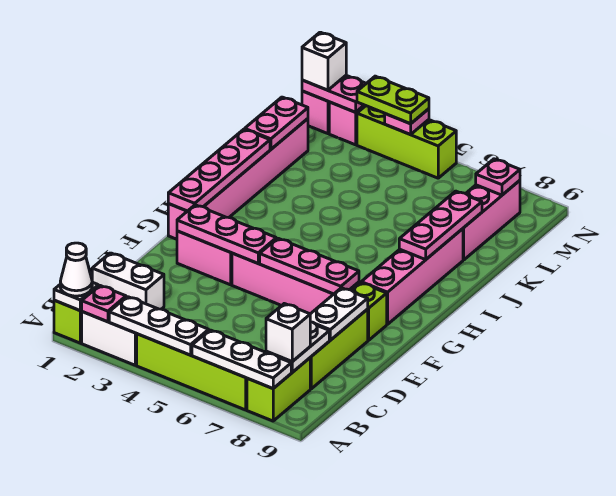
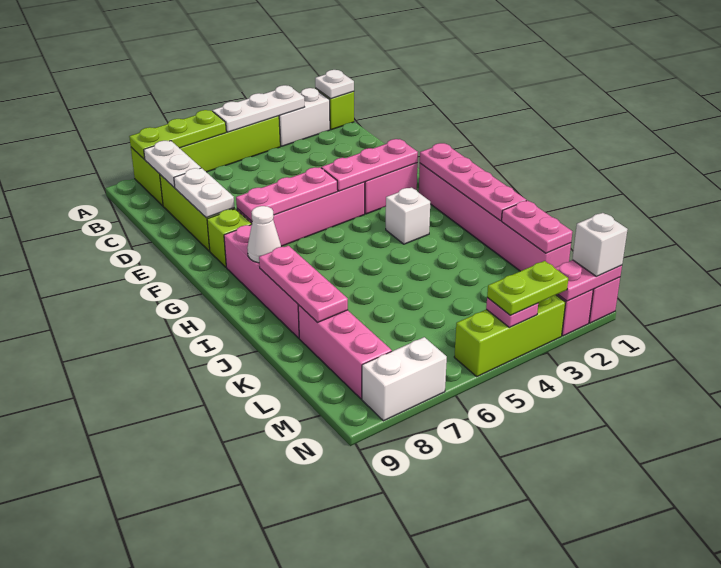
white 1x1 cone [60,243,92,296] -> white 1x1 cone moved to [247,206,281,263]
pink 1x1 plate [82,286,126,322] -> none
white 1x3 plate [192,330,291,388] -> lime 1x3 plate [129,110,226,159]
white 1x1 brick [266,304,310,361] -> white 1x1 brick moved to [386,188,430,244]
white 1x2 brick [92,253,164,309] -> white 1x2 brick moved to [362,337,447,421]
pink 1x1 plate [476,159,520,195] -> none

